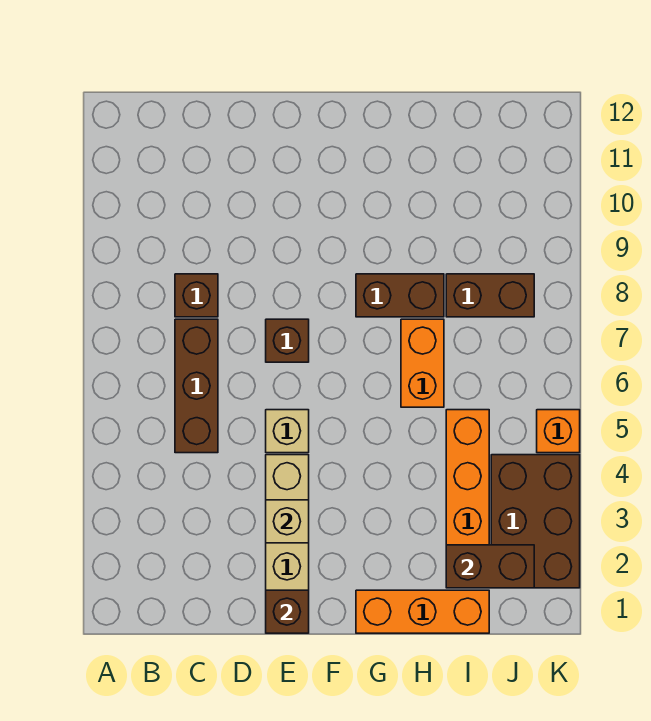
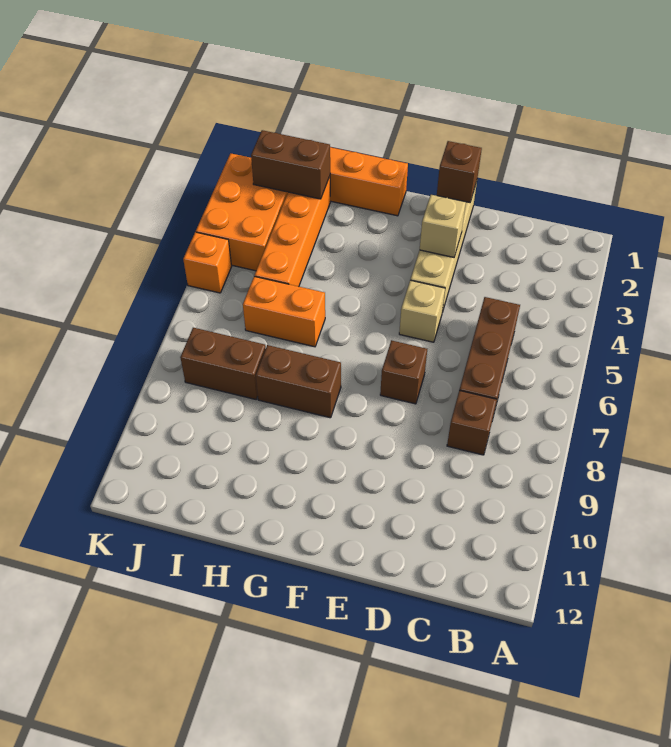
orange 1x2 brick [401,319,444,407] -> orange 1x2 brick turned to [243,276,325,347]
brown 2x3 brick [491,455,580,588] -> orange 2x3 brick [196,153,288,271]

